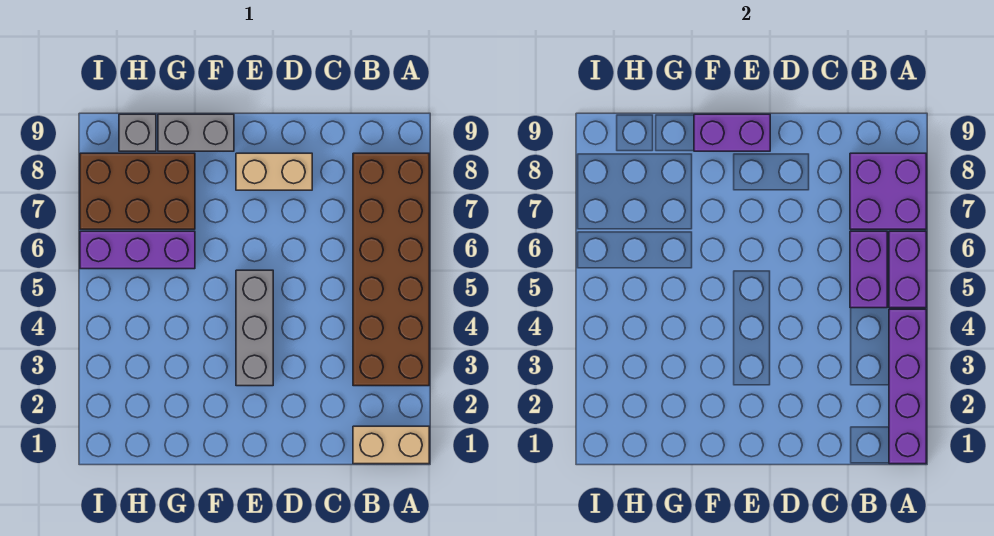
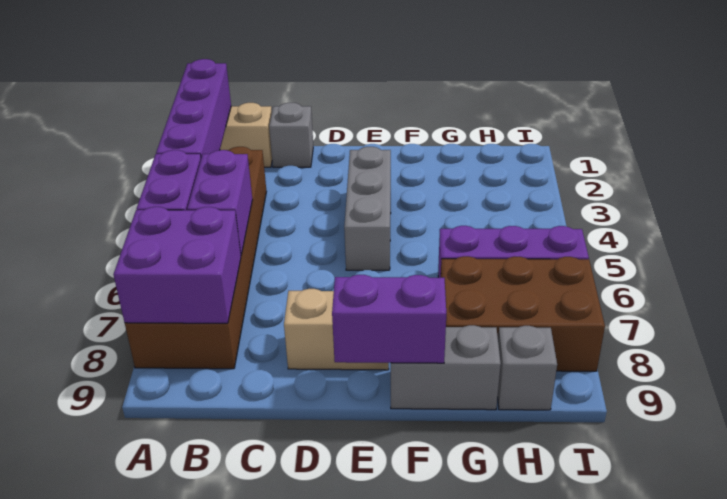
none -> grey 1x1 brick [269,103,313,167]

